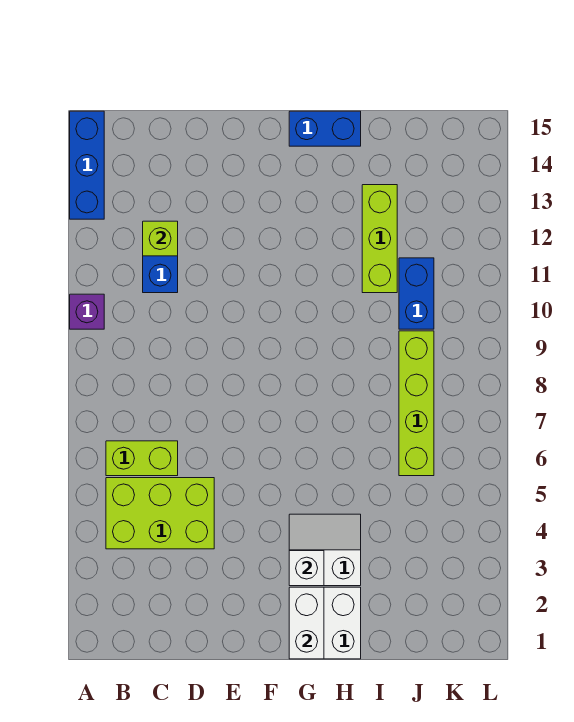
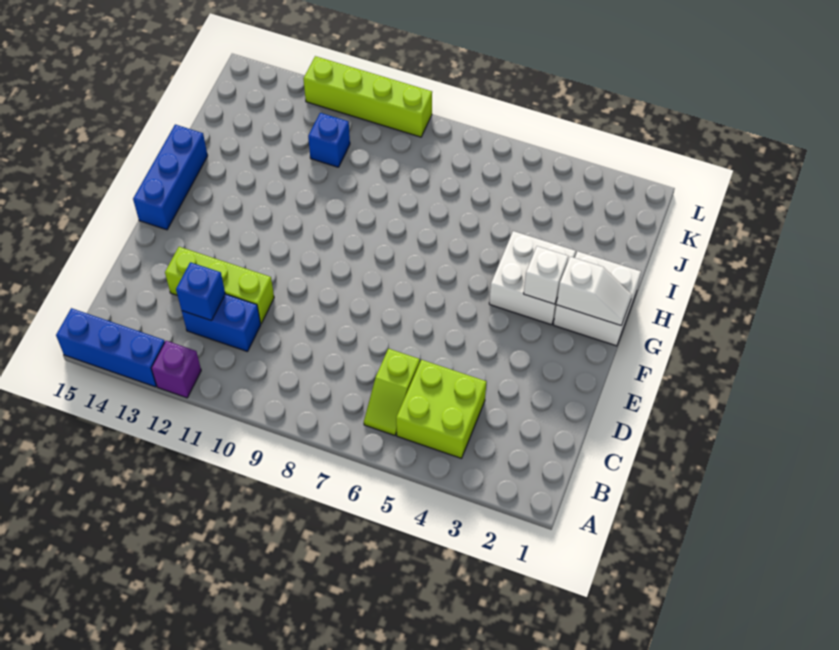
purple 1x1 brick [70,294,104,329] -> purple 1x1 brick moved to [152,341,201,398]
lime 2x3 brick [106,478,214,549] -> lime 2x2 brick [396,360,486,458]
lime 1x2 brick [106,441,178,476] -> lime 1x2 slope [364,349,420,435]
lime 1x1 brick [143,221,178,256] -> blue 1x1 brick [176,262,225,321]
white 1x2 brick [289,587,324,659] -> white 1x2 slope [556,257,632,325]
white 2x2 slope [289,514,361,586] -> white 2x2 brick [489,231,576,325]
blue 1x2 brick [289,111,361,146] -> blue 1x3 brick [133,125,208,230]
lime 1x3 brick [362,185,397,293] -> lime 1x3 brick moved to [165,247,274,324]
lime 1x4 brick [399,331,434,476] -> lime 1x4 brick moved to [304,56,432,137]
blue 1x2 brick [399,258,434,329] -> blue 1x1 brick [308,113,350,167]

